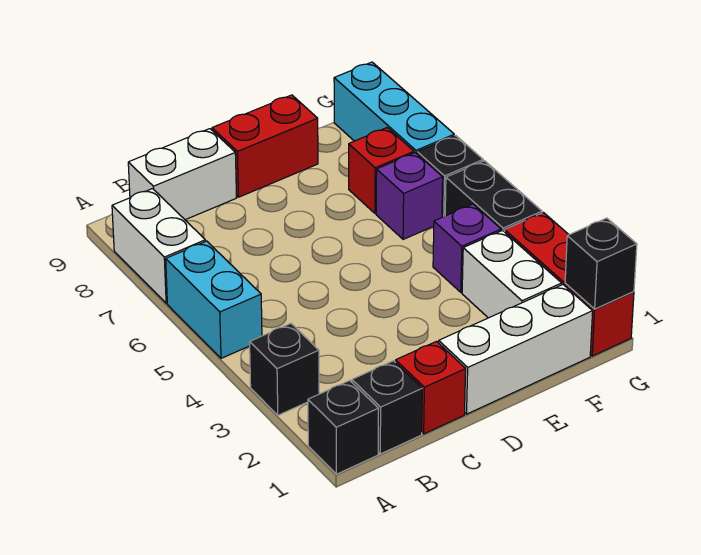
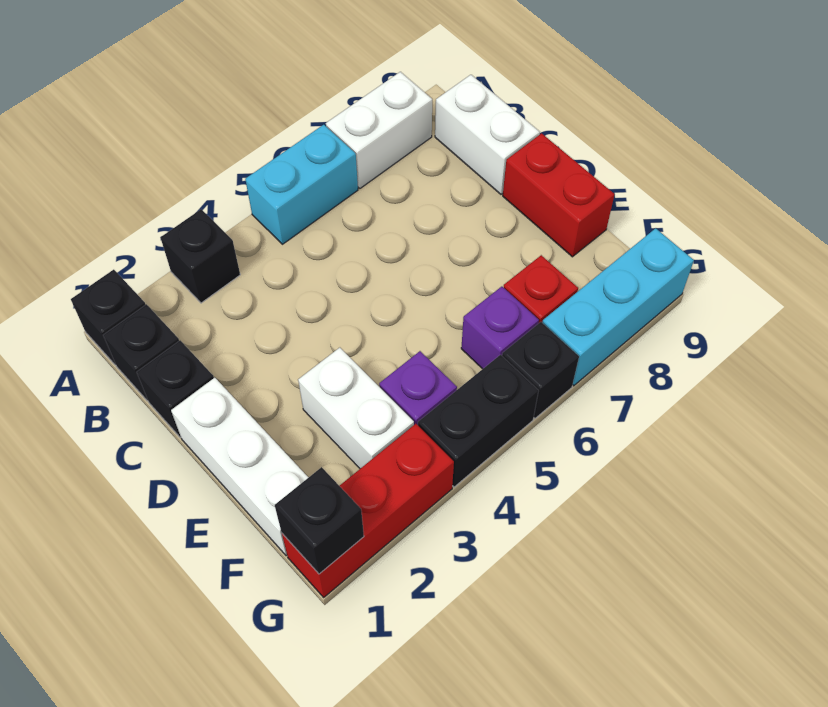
red 1x1 brick [396,342,466,434] -> black 1x1 brick [137,341,214,438]
white 1x2 brick [462,231,562,318] -> white 1x2 brick turned to [298,348,414,469]

